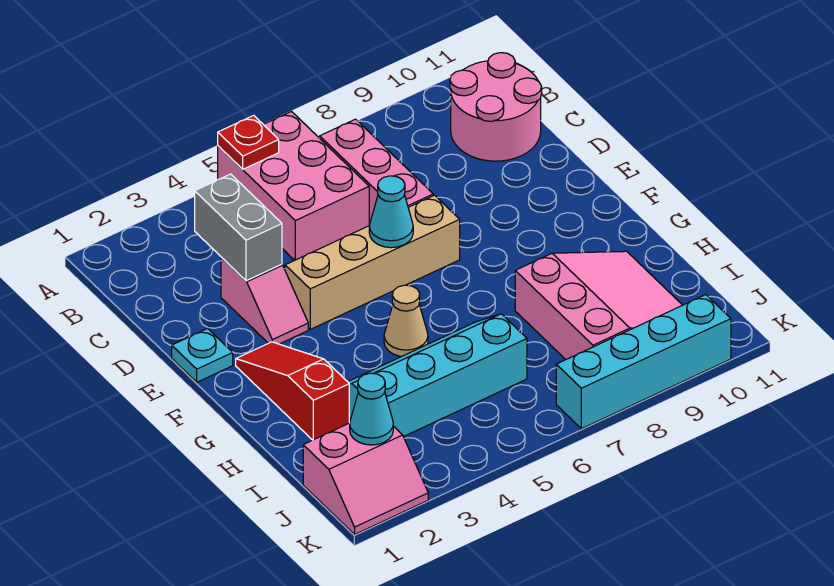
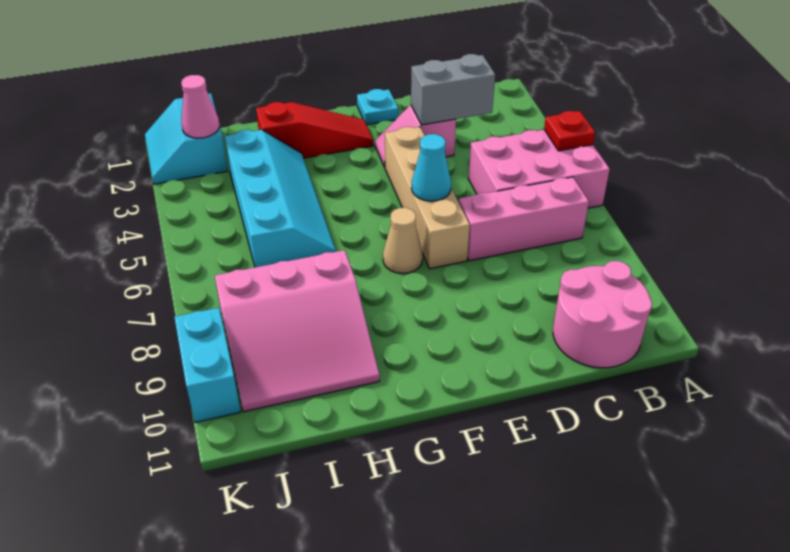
tan 1x1 cone [384,285,428,356] -> tan 1x1 cone moved to [383,208,423,274]
pink 2x2 slope [303,423,428,534] -> cyan 2x2 slope [145,93,228,184]
cyan 1x1 cone [350,373,393,445] -> pink 1x1 cone [181,75,219,138]
cyan 1x4 brick [556,295,731,429] -> cyan 1x2 brick [174,308,241,422]

